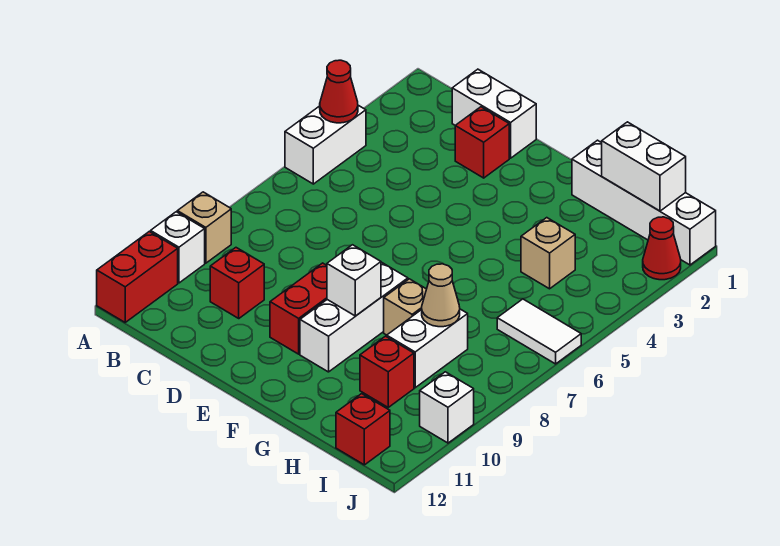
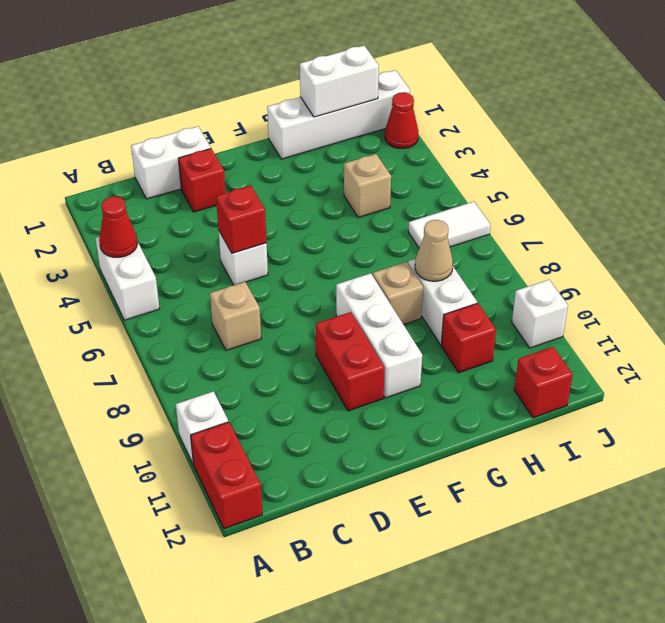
tan 1x1 brick [177,192,231,263] -> tan 1x1 brick moved to [210,282,261,351]
red 1x1 brick [210,248,264,318] -> red 1x1 brick moved to [216,186,266,253]
white 1x1 brick [327,245,381,316] -> white 1x1 brick moved to [218,230,268,285]

